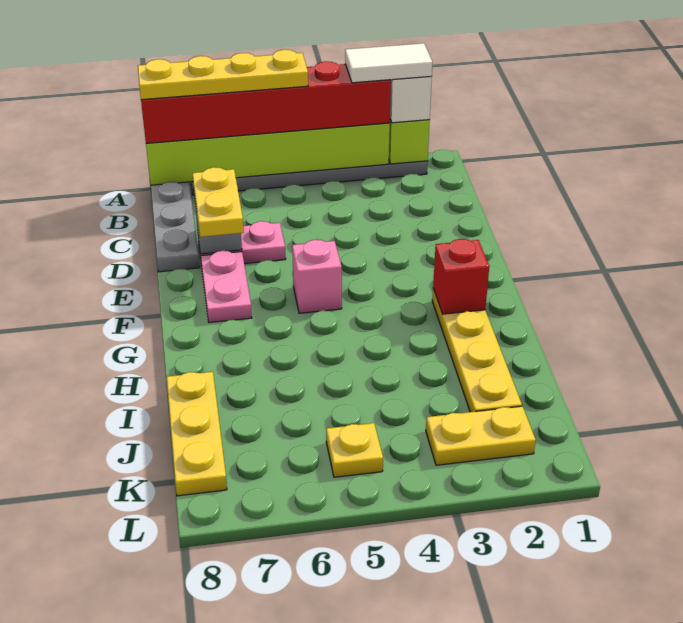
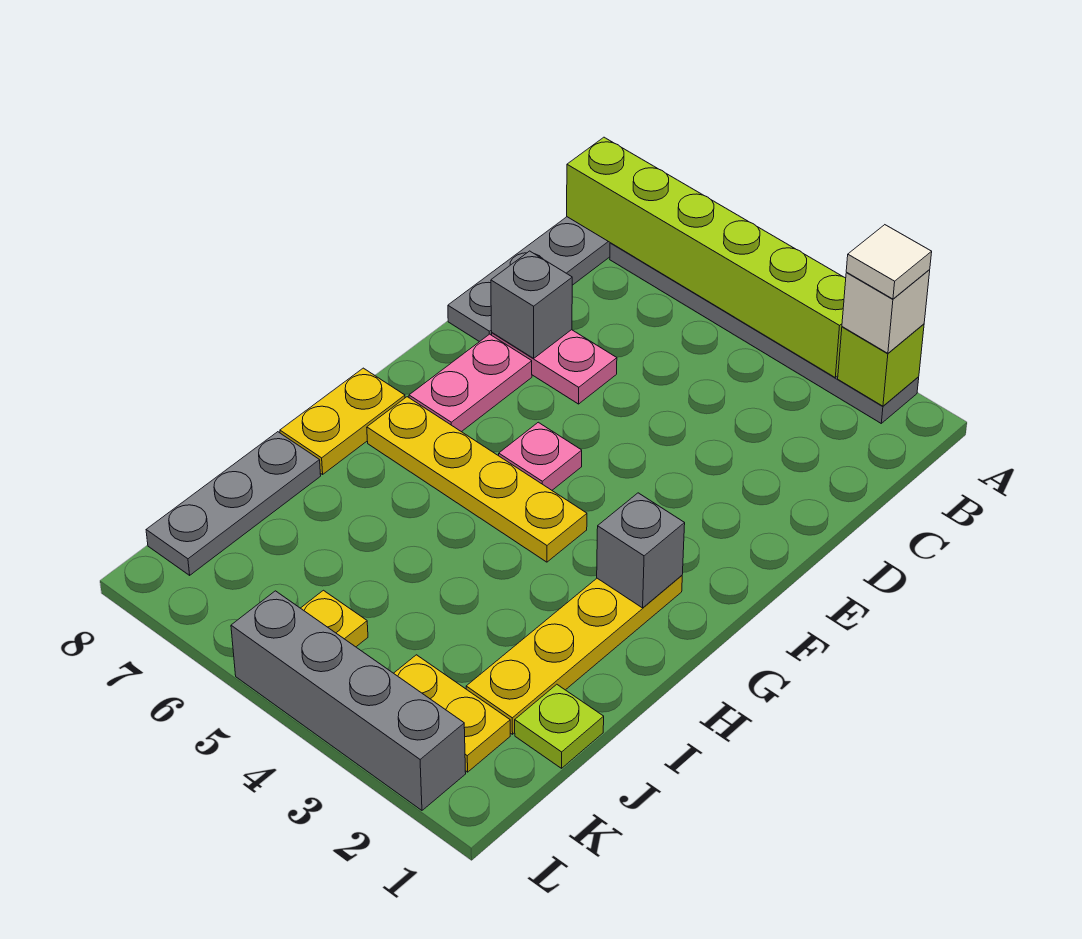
white 1x2 tile [345,43,432,83] -> white 1x1 tile [846,225,932,299]
red 1x6 brick [141,61,391,143] -> none
yellow 1x4 plate [138,50,308,100] -> yellow 1x4 plate moved to [367,397,587,562]
yellow 1x2 plate [193,167,244,237] -> yellow 1x2 plate moved to [280,368,405,474]
pink 1x1 brick [292,240,342,313] -> pink 1x1 plate [499,422,582,490]
red 1x1 brick [433,239,489,314] -> grey 1x1 brick [597,493,685,608]
yellow 1x3 plate [166,372,227,496] -> grey 1x3 plate [146,432,321,575]
none -> lime 1x1 plate [515,684,604,768]
none -> grey 1x4 brick [231,591,466,810]

